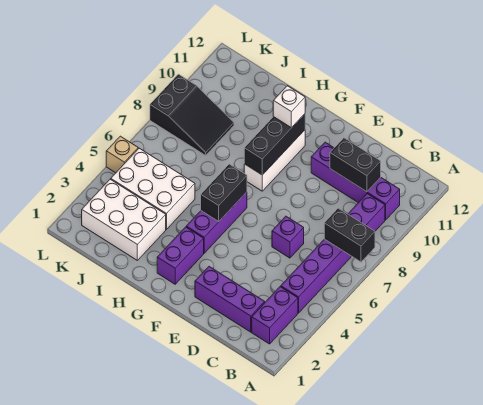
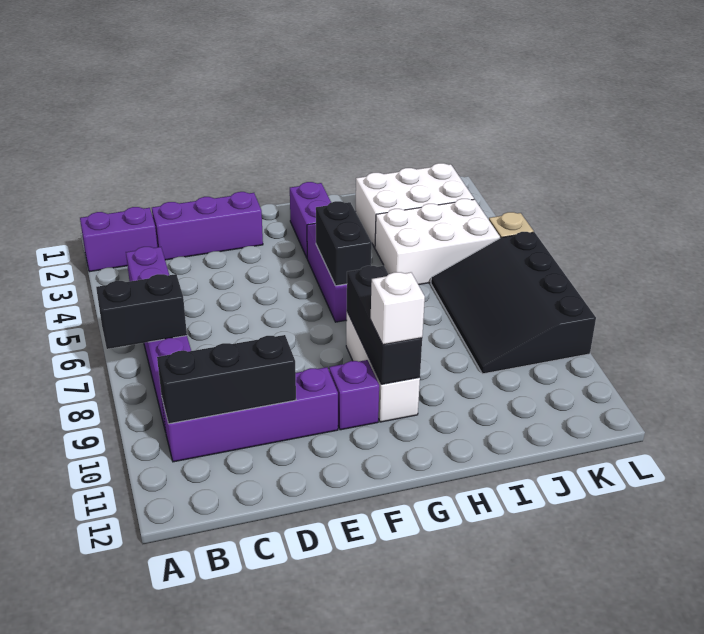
purple 1x2 brick [252,287,298,344] -> purple 1x2 brick turned to [80,207,157,272]
black 1x2 brick [330,138,381,192] -> black 1x3 brick [157,335,296,424]
purple 1x1 brick [272,216,304,258] -> purple 1x1 brick moved to [329,360,379,430]
black 2x3 slope [150,74,234,155] -> black 3x4 slope [431,232,596,374]

